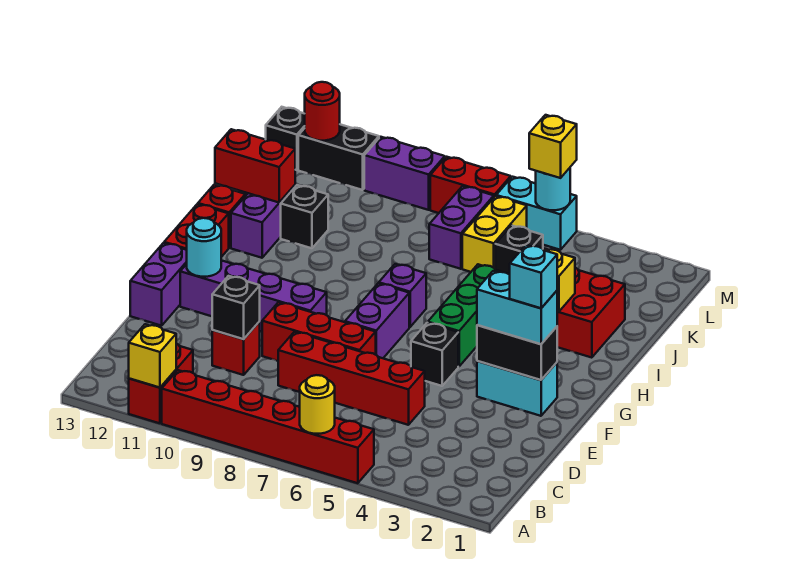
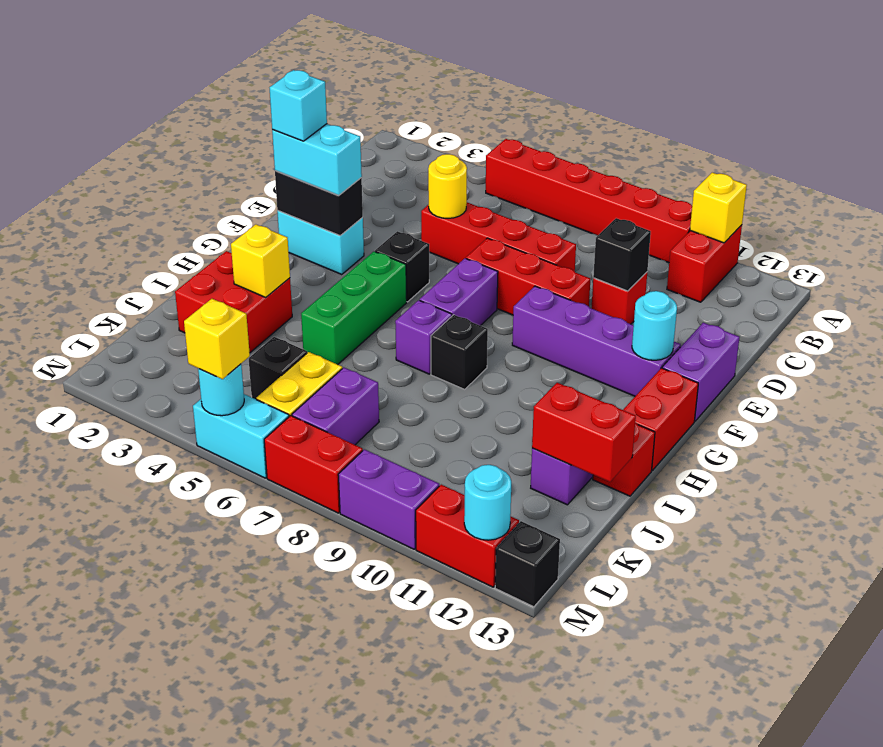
yellow 1x1 round brick [300,375,335,434] -> yellow 1x1 round brick moved to [428,154,467,218]
black 1x1 brick [281,185,328,248] -> black 1x1 brick moved to [431,315,488,390]
black 1x2 brick [298,125,379,190] -> red 1x2 brick [416,485,519,587]
red 1x1 round brick [305,82,340,141] -> cyan 1x1 round brick [464,465,511,540]

